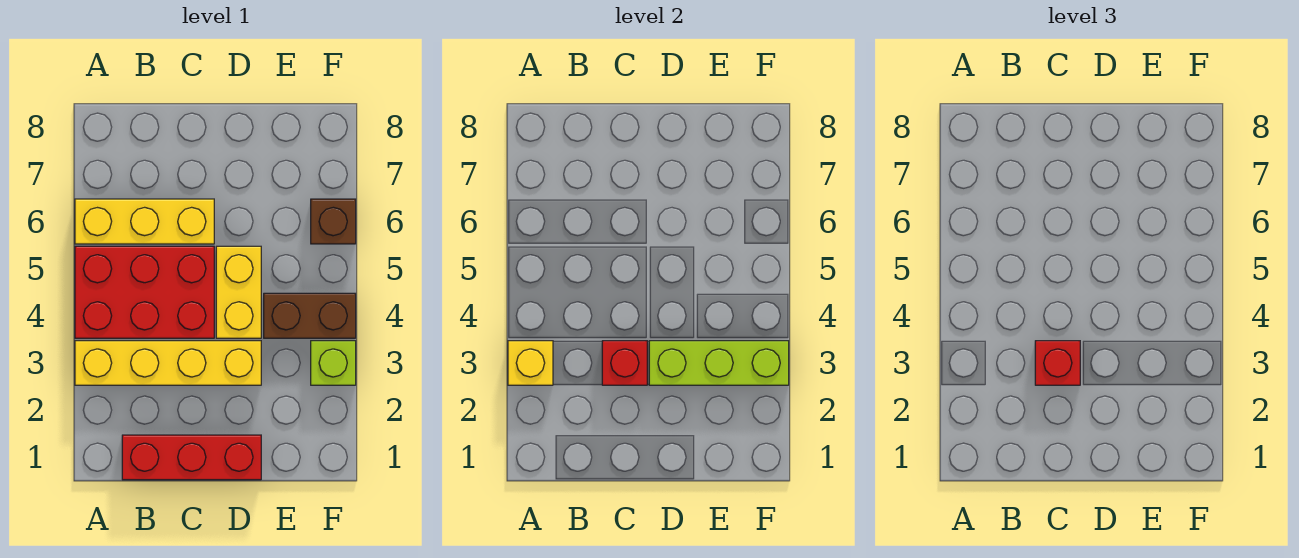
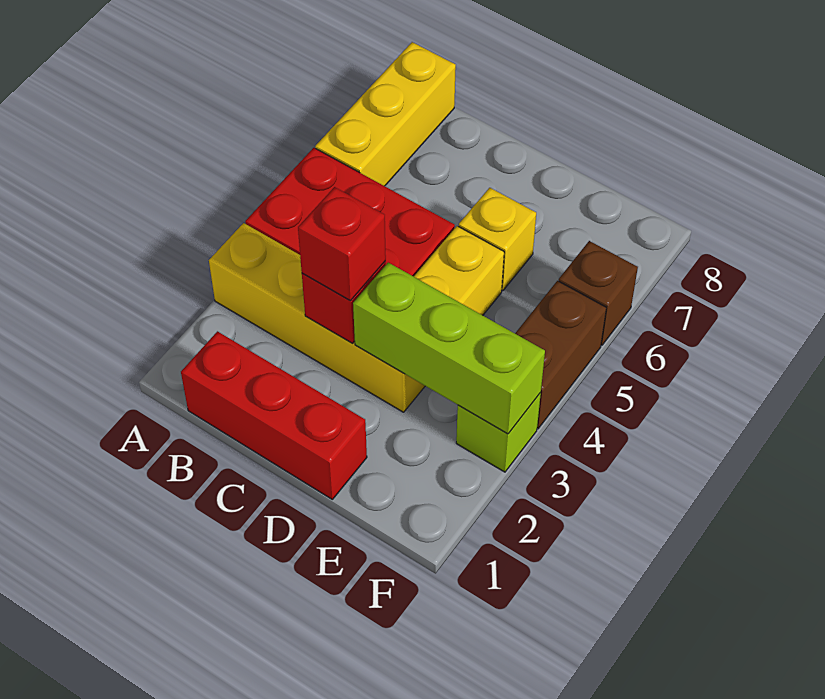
yellow 1x1 brick [508,341,553,385] -> yellow 1x1 brick moved to [459,188,536,291]
yellow 1x3 brick [75,199,214,244] -> yellow 1x3 brick turned to [315,42,456,186]
brown 1x2 brick [264,293,356,338] -> brown 1x2 brick turned to [515,281,606,429]

